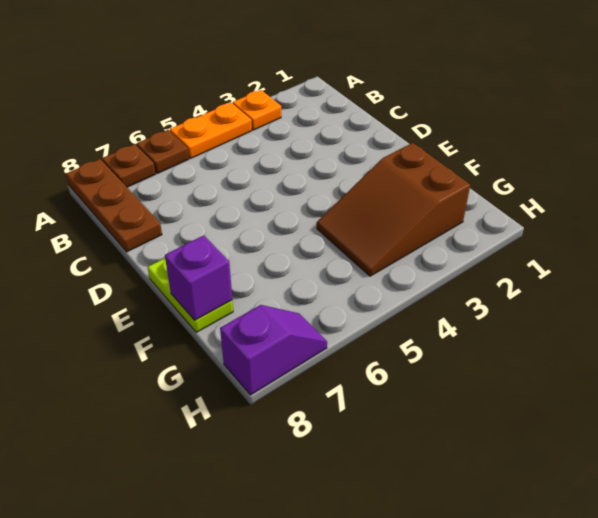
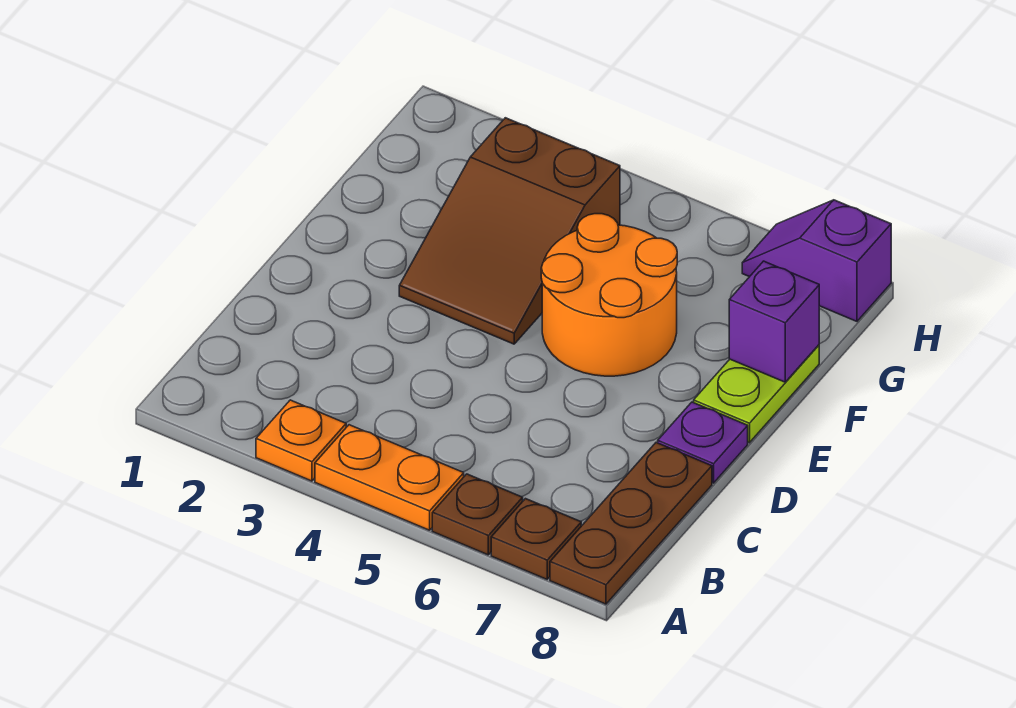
none -> purple 1x1 plate [658,402,748,483]
none -> orange 2x2 round brick [541,214,677,376]
brown 2x3 slope [317,143,470,276] -> brown 2x3 slope turned to [399,118,620,344]

